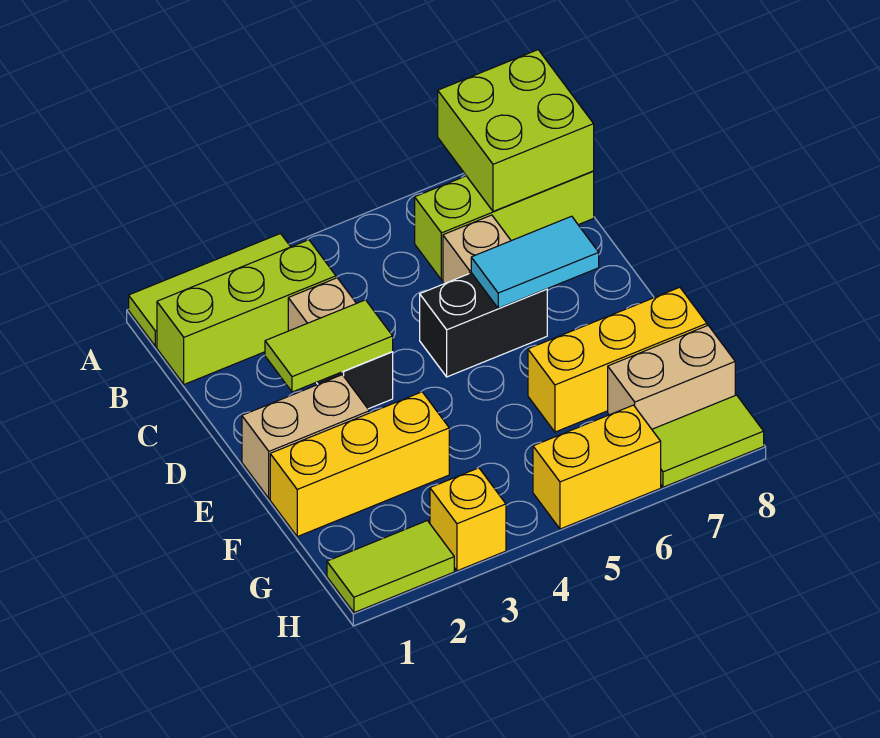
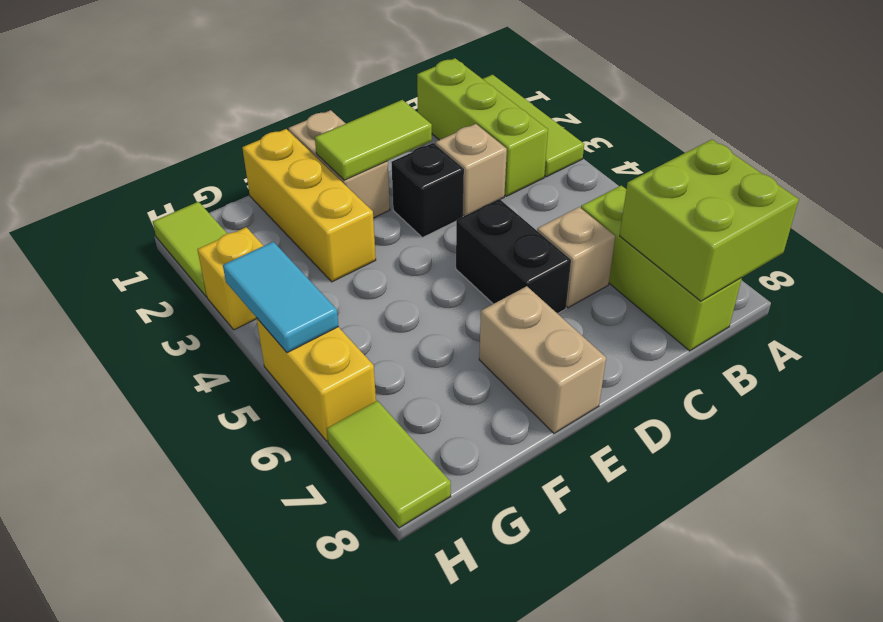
lime 1x2 tile [265,300,393,392] -> lime 1x2 tile turned to [315,100,432,180]
cyan 1x2 tile [471,216,599,308] -> cyan 1x2 tile moved to [223,242,339,353]
yellow 1x3 brick [528,287,707,432] -> none
tan 1x2 brick [608,326,735,429] -> tan 1x2 brick moved to [479,286,606,433]

